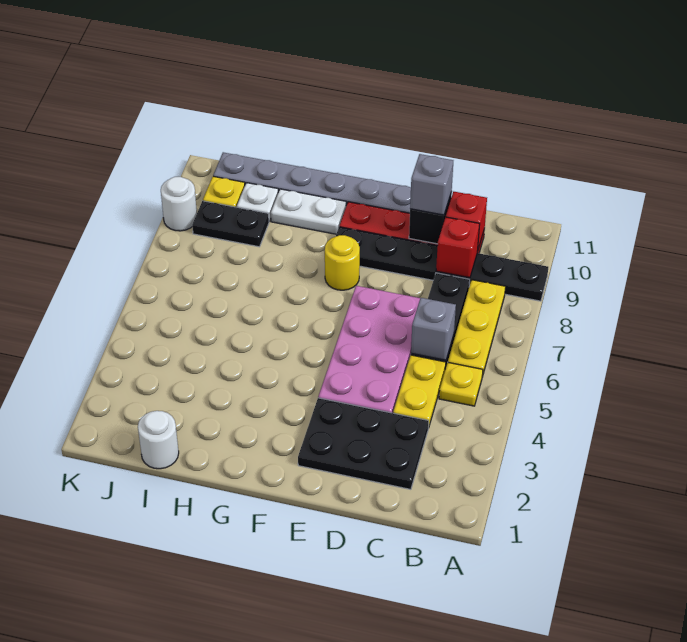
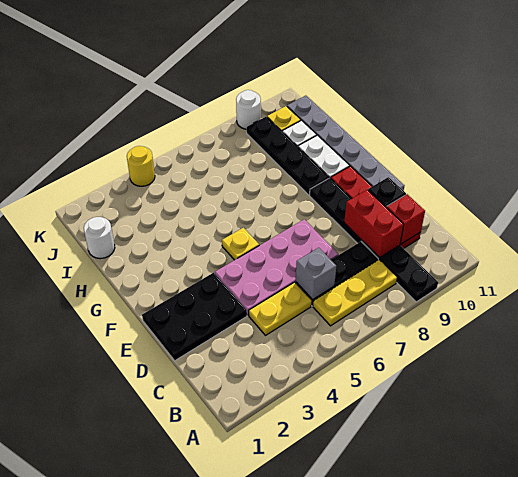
yellow 1x1 plate [439,362,483,406] -> yellow 1x1 plate moved to [222,228,259,260]
black 2x3 plate [298,398,429,489] -> black 2x3 plate turned to [142,273,247,360]
red 1x1 brick [436,217,480,278] -> red 1x2 brick [344,190,404,258]
grey 1x1 brick [410,154,453,215] -> none
yellow 1x1 round brick [325,235,360,290] -> yellow 1x1 round brick moved to [127,146,155,186]
black 1x2 plate [192,201,269,247] -> black 1x4 plate [247,117,329,195]

